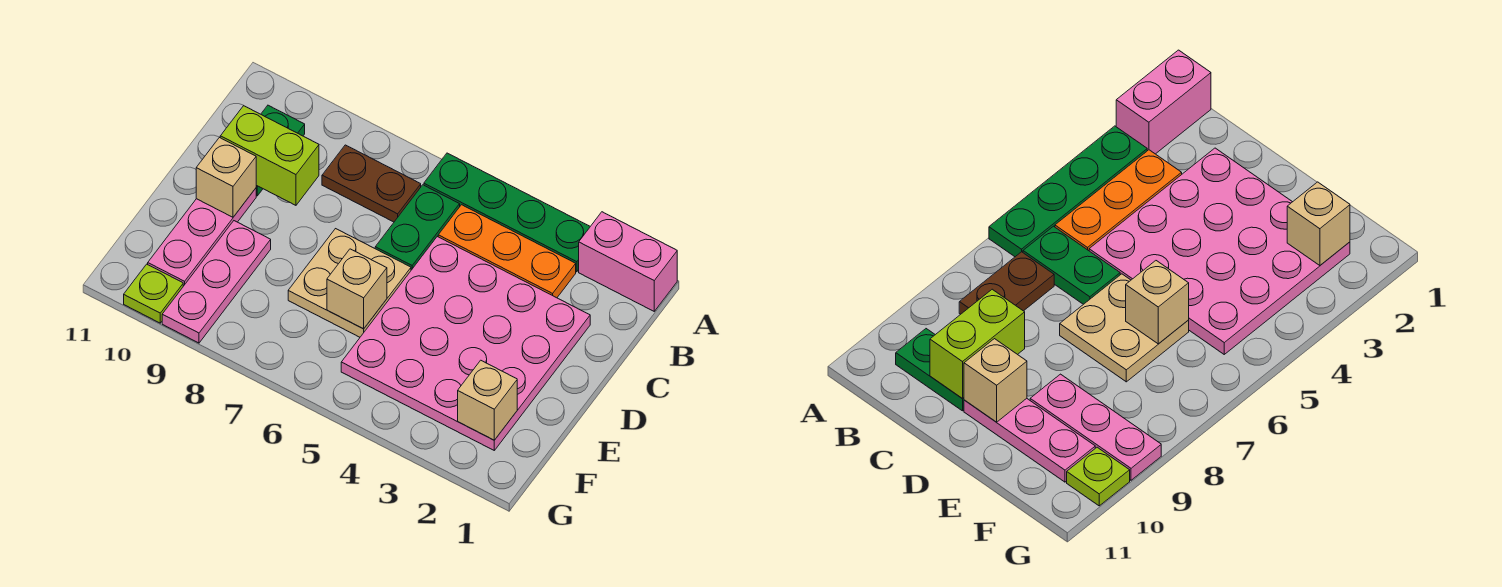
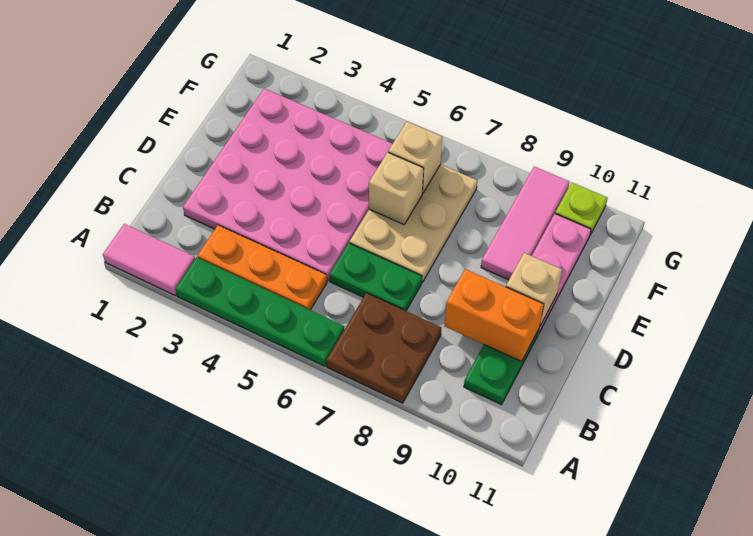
pink 1x2 brick [579,212,677,311] -> pink 1x2 tile [103,224,195,295]
green 1x2 plate [375,185,460,270] -> green 1x2 plate turned to [329,243,422,311]
brown 1x2 plate [322,145,421,222] -> brown 2x2 plate [326,293,441,403]
lime 1x2 brick [220,106,319,205] -> orange 1x2 brick [444,269,544,362]
tan 2x2 plate [288,229,411,337] -> tan 2x3 plate [349,164,477,282]
pink 1x3 plate [162,221,271,343] -> pink 1x3 tile [481,167,570,280]
tan 1x1 brick [458,360,517,440] -> tan 1x1 brick moved to [388,122,442,193]

